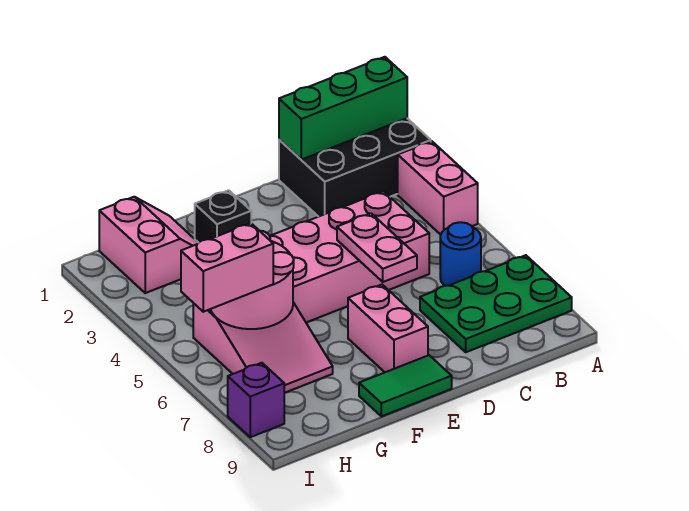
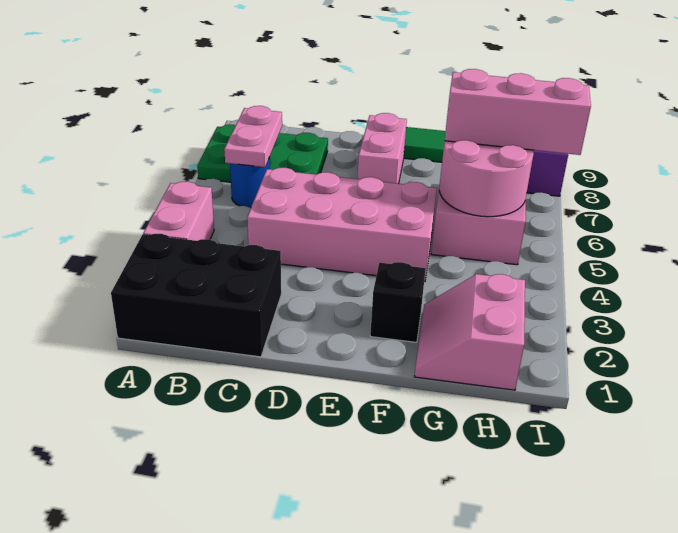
green 1x3 brick [279,57,407,160] -> none
pink 1x2 plate [337,213,417,282] -> pink 1x2 plate moved to [224,106,282,167]
pink 1x2 brick [181,223,273,312] -> pink 1x3 brick [445,69,591,155]

